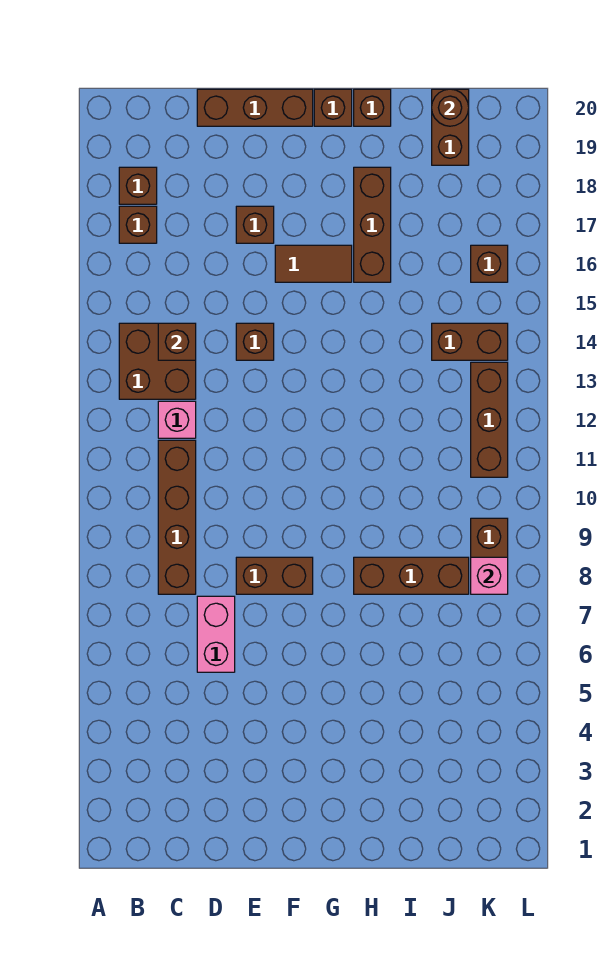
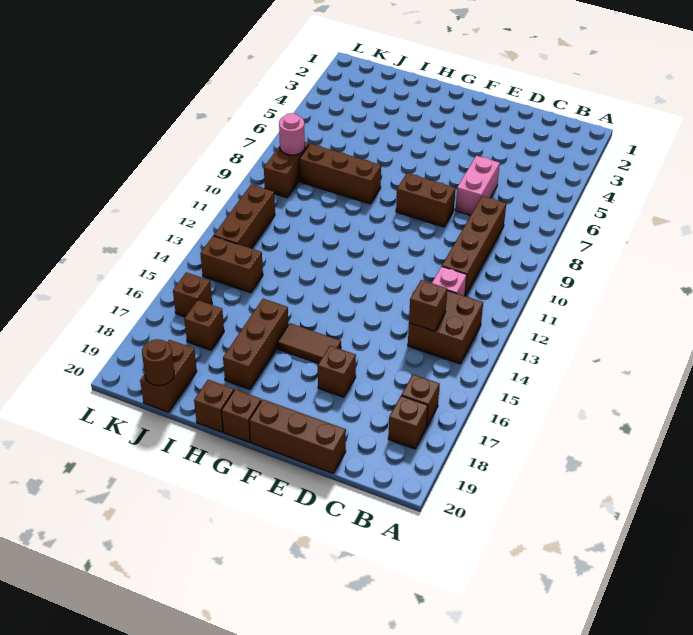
brown 1x1 brick [236,323,274,360] -> brown 1x1 brick moved to [184,300,224,350]
pink 1x1 brick [471,557,508,594] -> pink 1x1 round brick [279,113,305,155]

